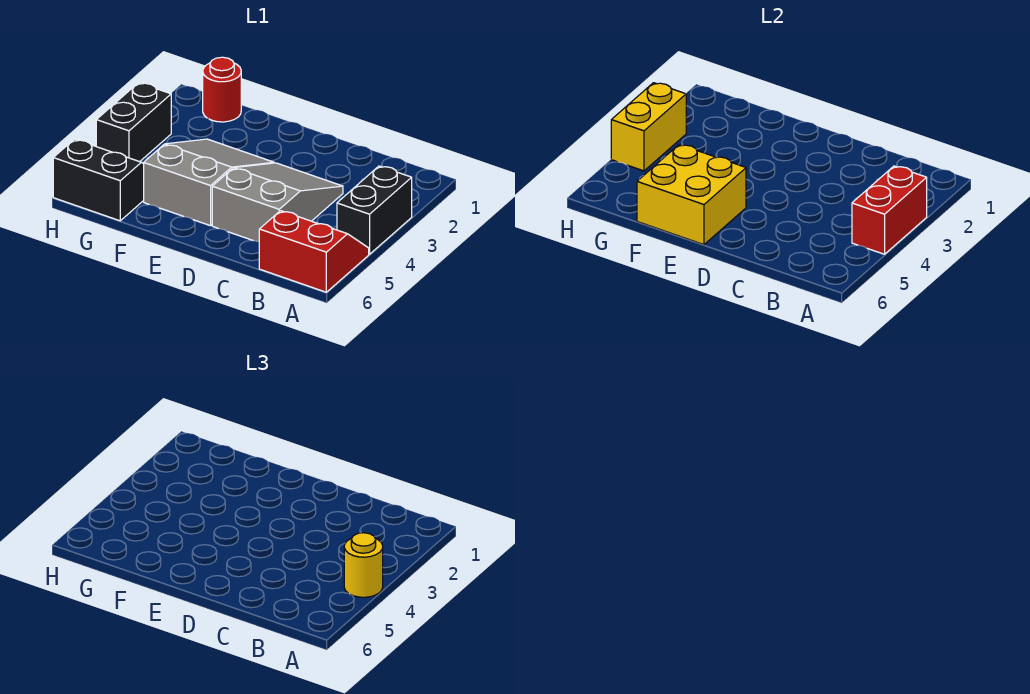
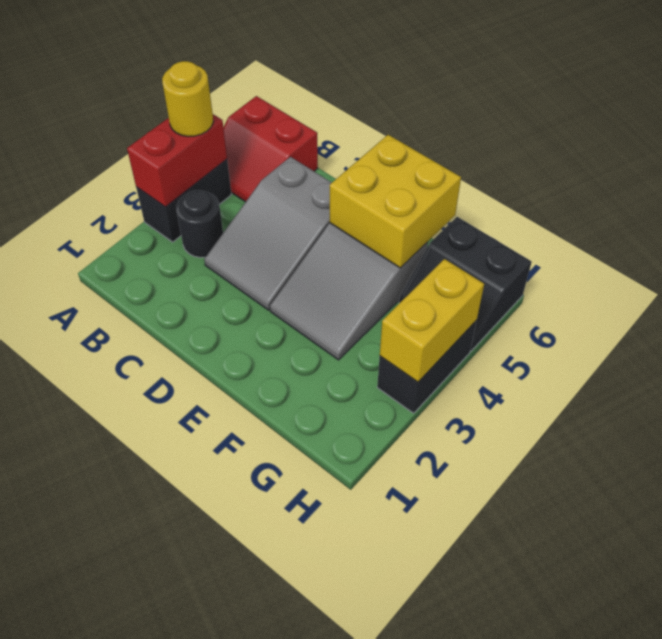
none -> black 1x1 round brick [176,190,223,258]
red 1x1 round brick [203,57,241,122] -> none

